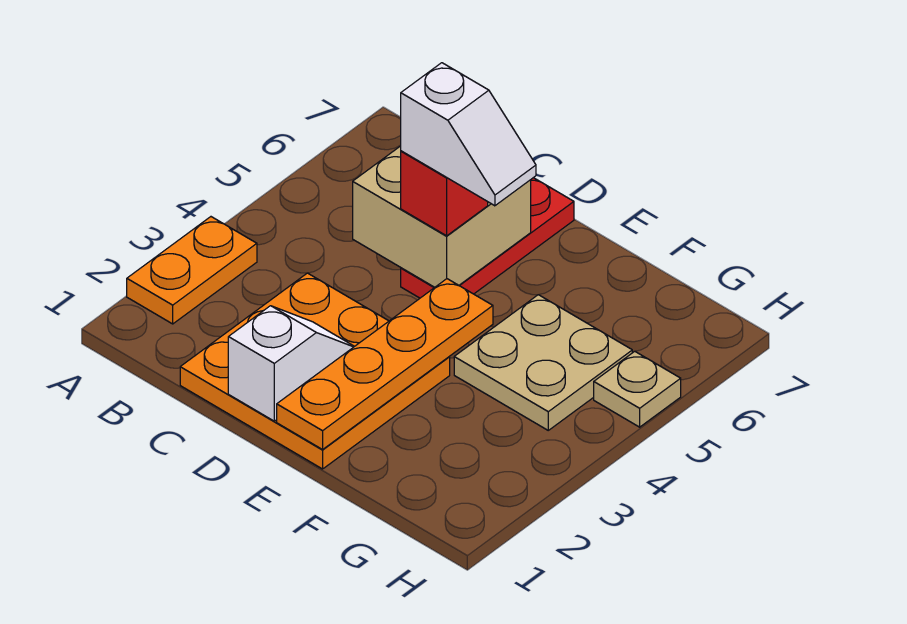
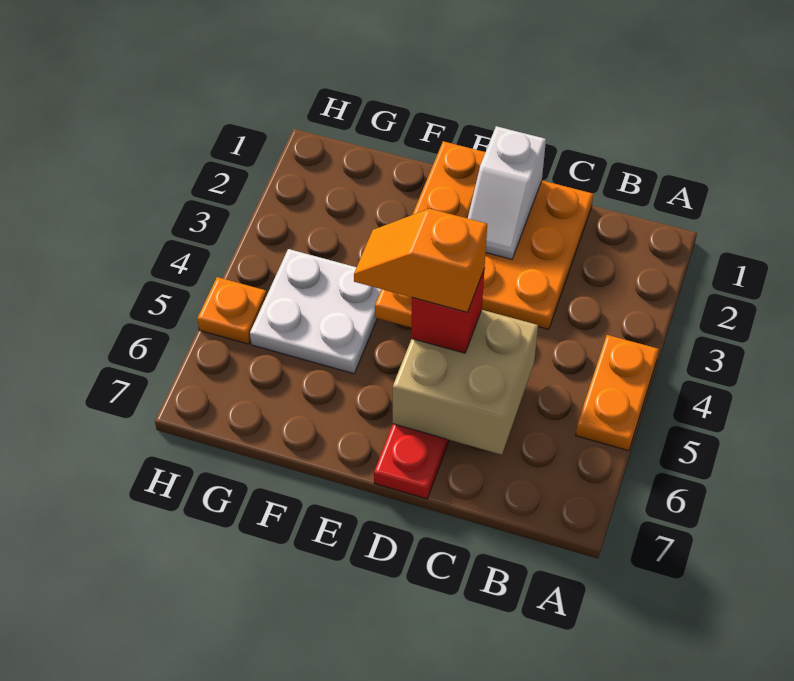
orange 1x2 plate [127,217,257,324] -> orange 1x2 plate moved to [576,335,659,451]
white 1x2 slope [401,63,536,206] -> orange 1x2 slope [354,209,487,312]
tan 2x2 plate [454,295,632,430] -> white 2x2 plate [250,249,381,374]
tan 1x1 plate [594,351,681,427] -> orange 1x1 plate [197,277,267,344]

